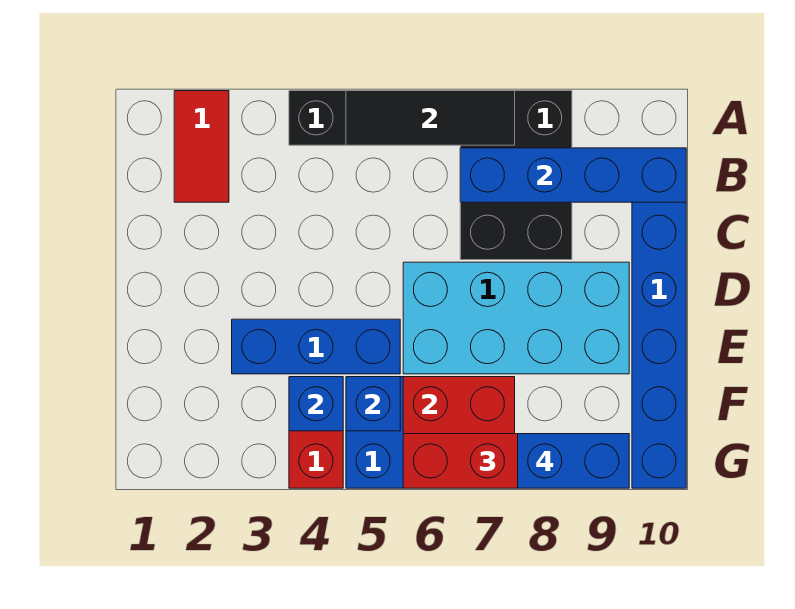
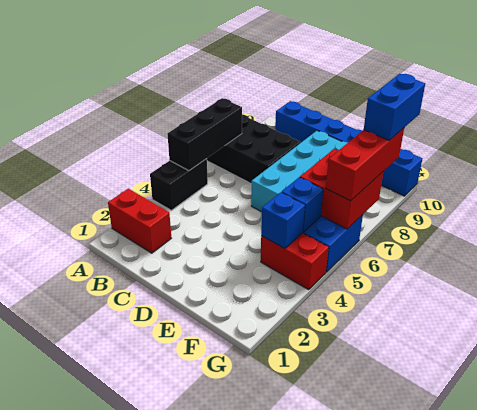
red 1x2 tile [174,91,229,202] -> red 1x2 brick [108,189,171,253]
black 1x3 tile [346,91,515,145] -> black 1x3 brick [168,98,242,171]
blue 1x4 brick [460,148,686,202] -> none
blue 1x3 brick [232,319,400,374] -> none

